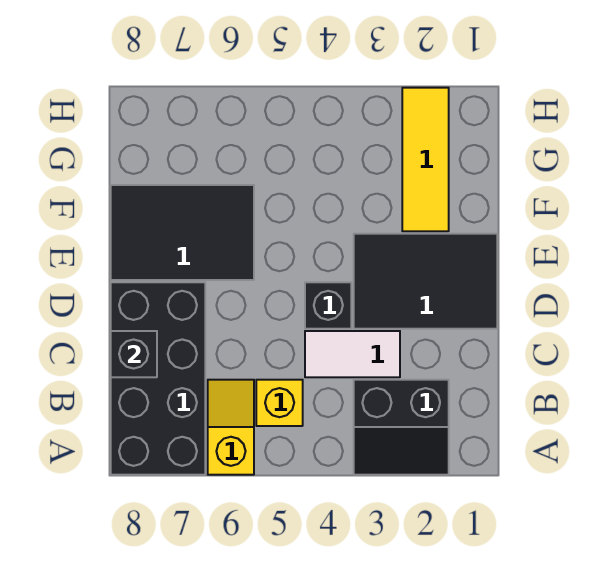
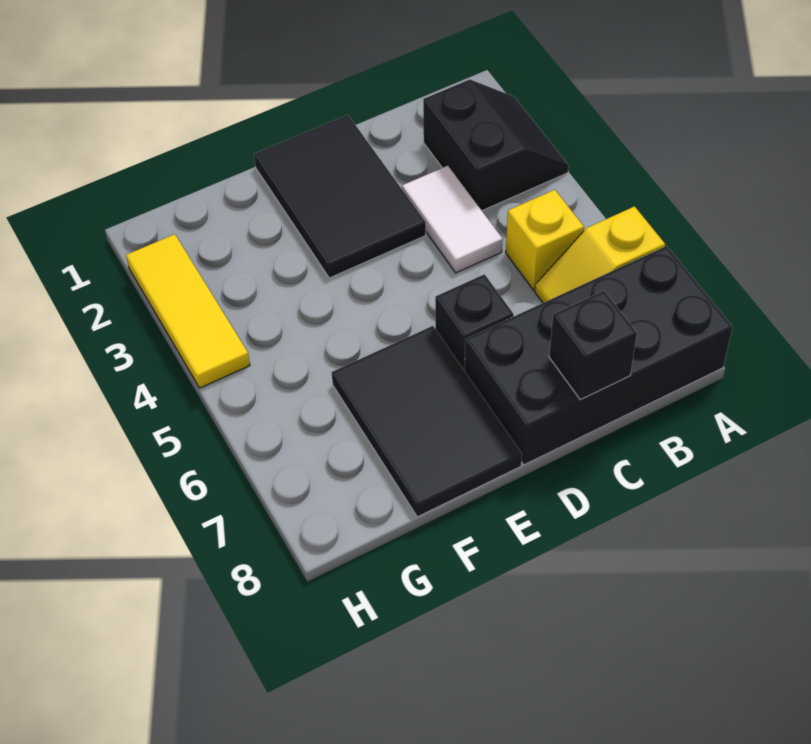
black 1x1 brick [305,282,351,329] -> black 1x1 brick moved to [435,274,514,371]
yellow 1x3 tile [402,88,449,231] -> yellow 1x3 tile turned to [126,234,250,388]

